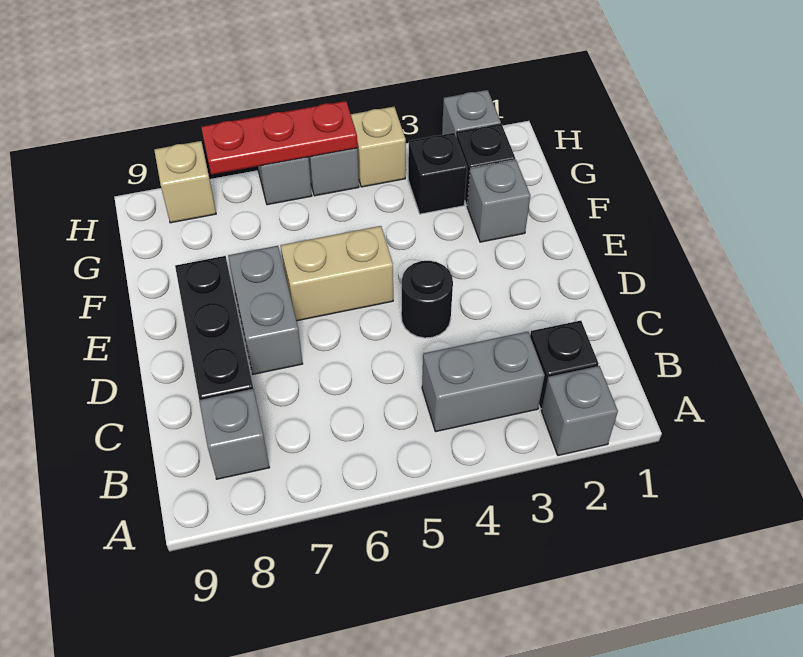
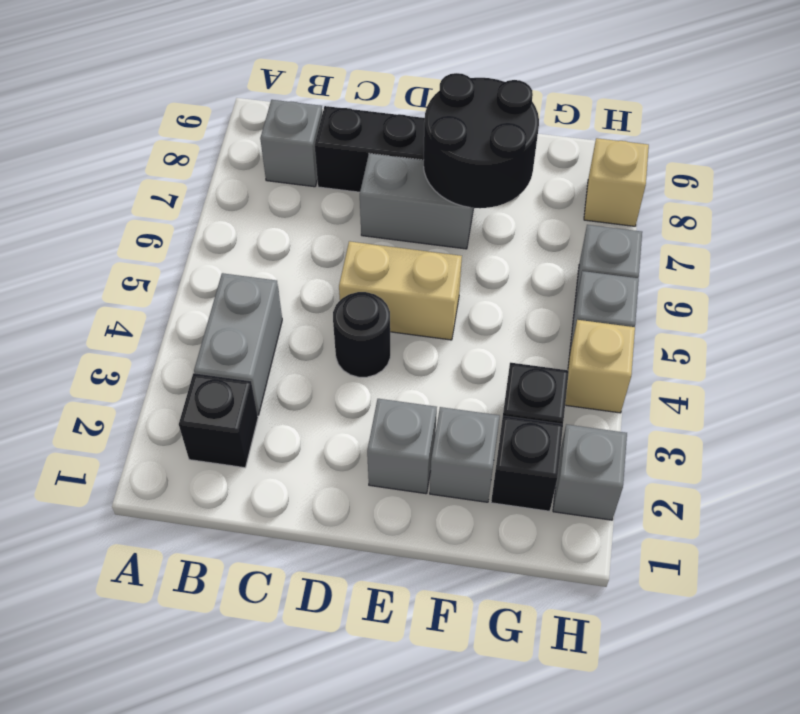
grey 1x1 brick [541,366,618,455] -> grey 1x1 brick moved to [367,399,437,494]
tan 1x2 brick [281,226,393,321] -> tan 1x2 brick turned to [339,241,462,340]
none -> black 2x2 round brick [424,73,539,208]
red 1x3 plate [201,101,357,175] -> none

